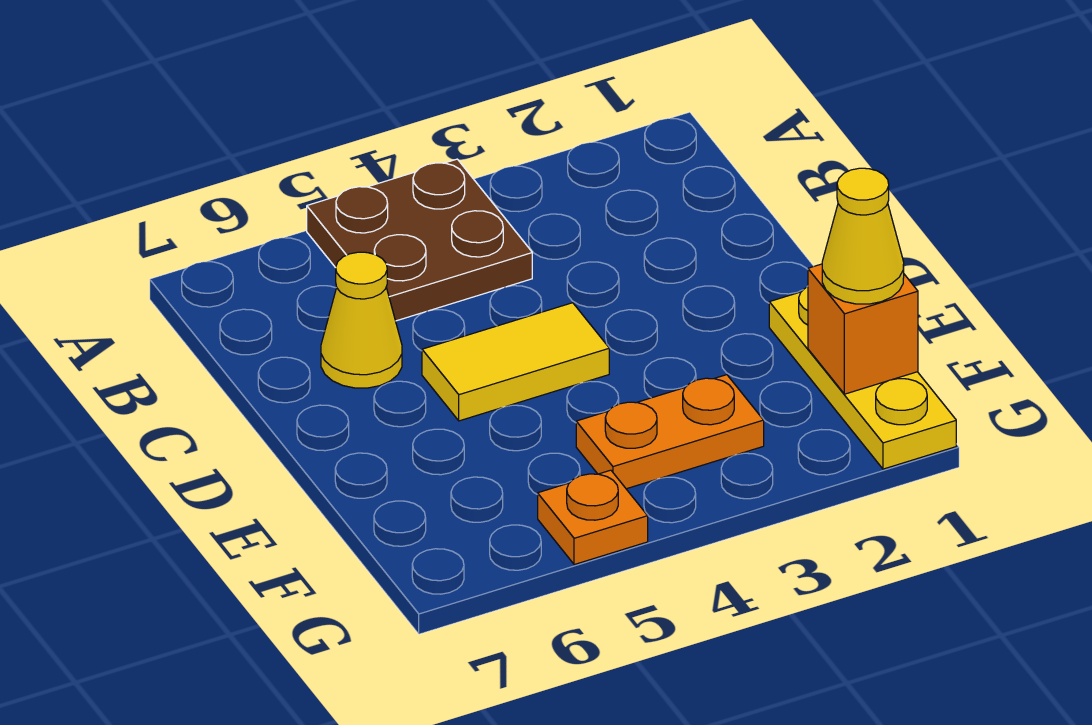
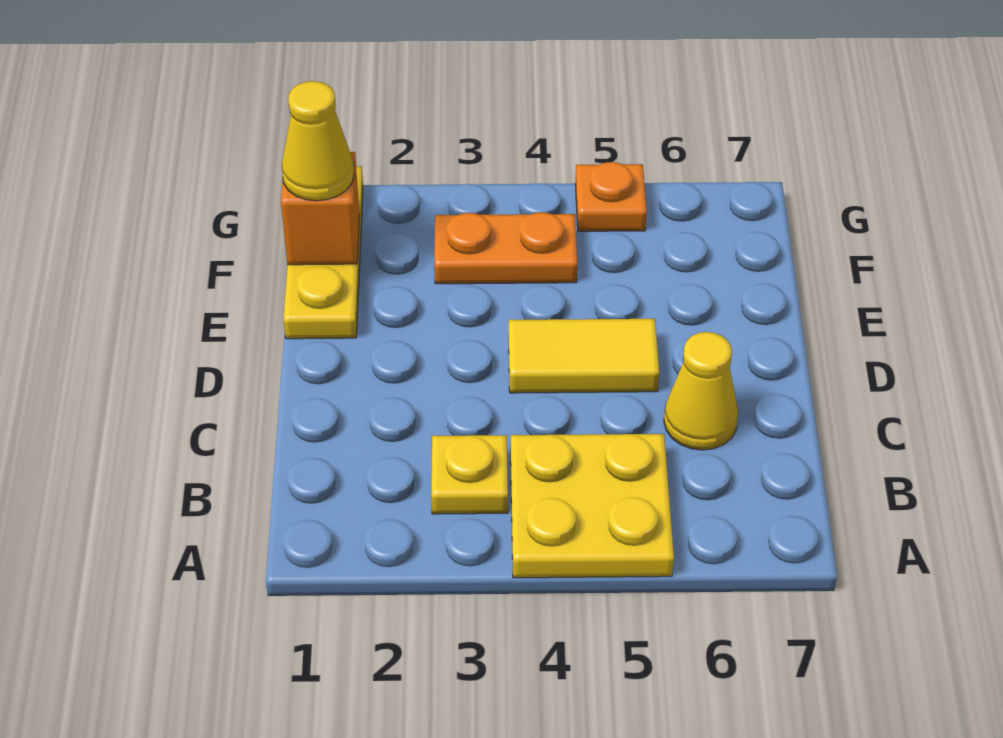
brown 2x2 plate [307,159,532,321] -> yellow 2x2 plate [511,434,674,578]
none -> yellow 1x1 plate [431,435,508,514]

